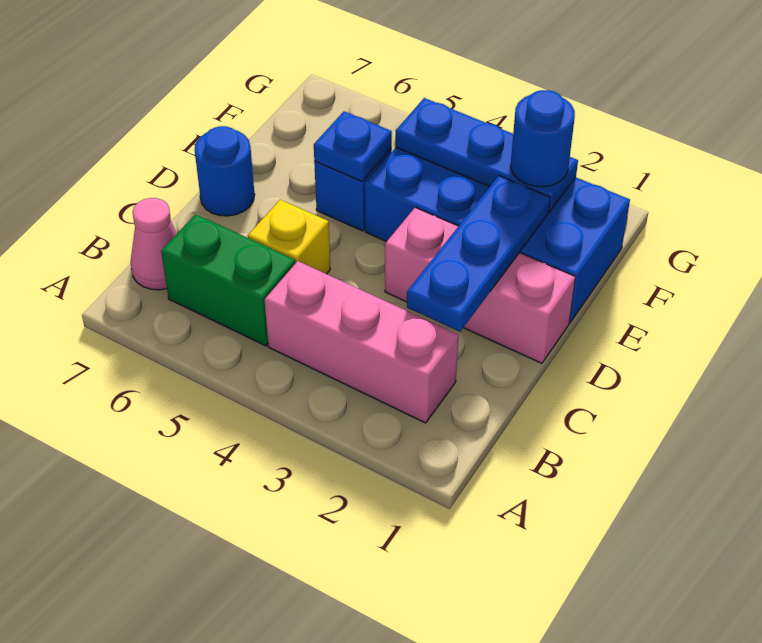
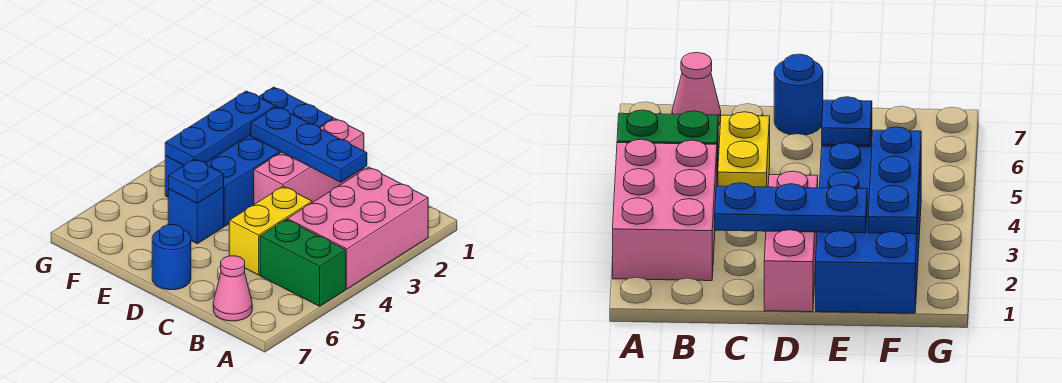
pink 1x3 brick [265,261,458,423] -> pink 2x3 brick [287,167,428,289]
green 1x2 brick [161,214,295,346] -> green 1x2 brick turned to [260,219,346,306]
yellow 1x1 brick [248,200,330,274] -> yellow 1x2 brick [229,186,312,275]
blue 1x1 round brick [511,90,575,187] -> none

